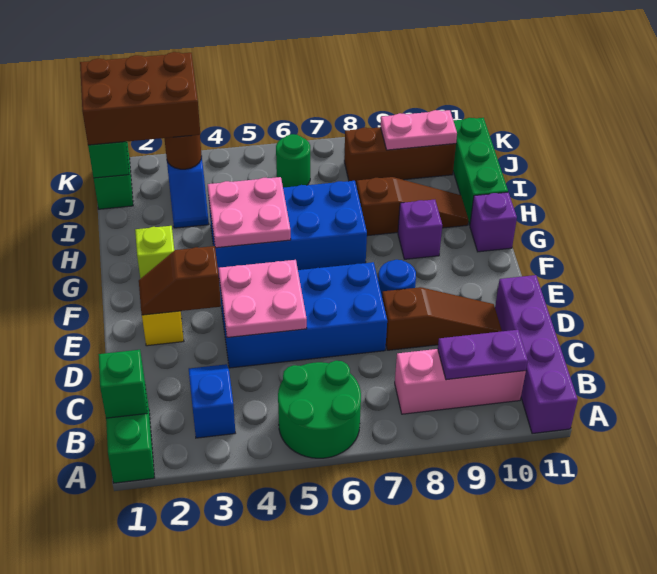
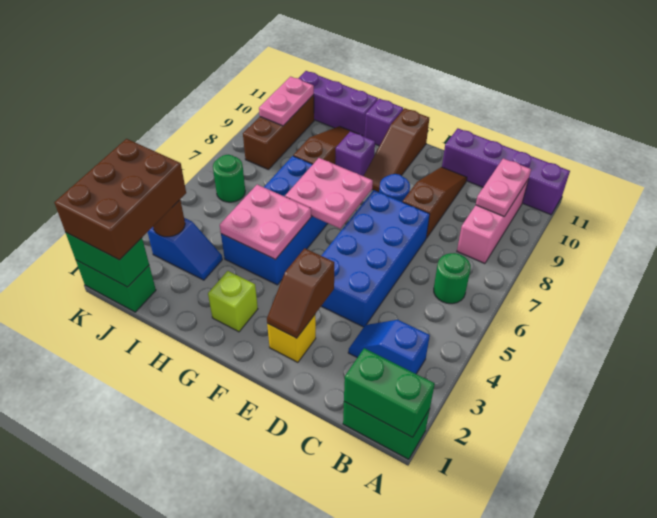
green 2x2 round brick [278,361,361,458] -> green 1x1 round brick [434,253,471,304]
green 1x1 brick [98,350,147,418] -> green 1x2 brick [344,348,435,437]
purple 1x2 plate [438,330,528,380] -> pink 1x2 plate [476,158,531,216]
pink 2x2 plate [219,260,307,338] -> pink 2x2 plate moved to [285,158,373,229]
none -> brown 1x3 slope [364,108,429,192]
green 1x3 brick [453,118,508,225] -> purple 1x3 brick [298,71,378,137]

